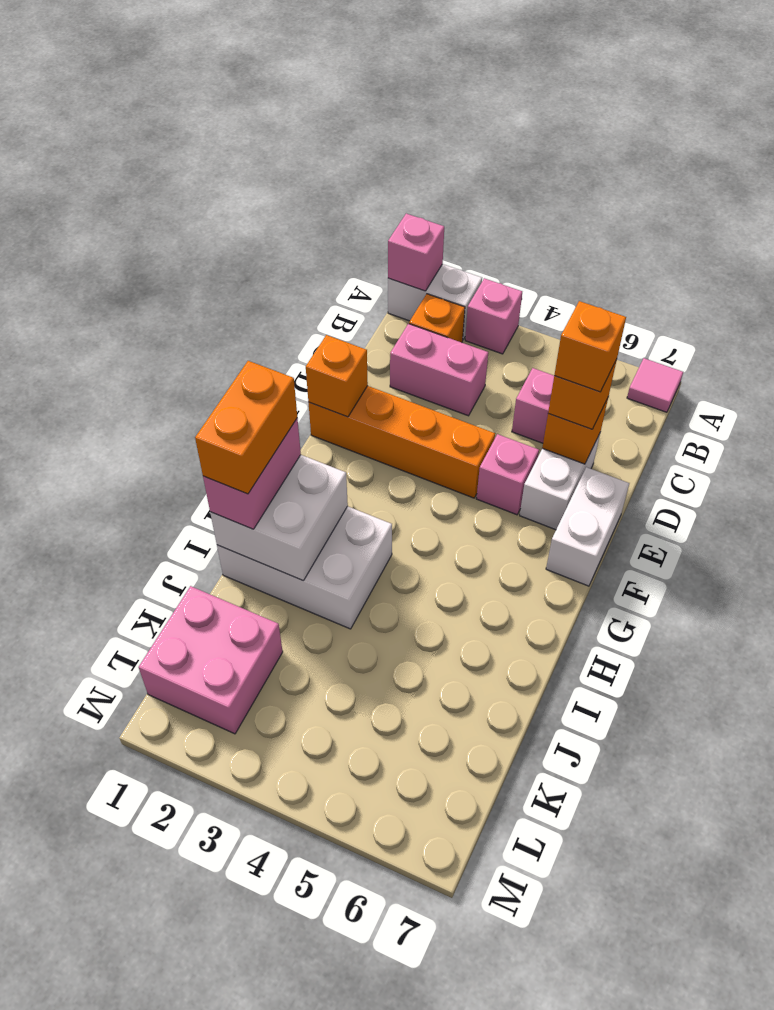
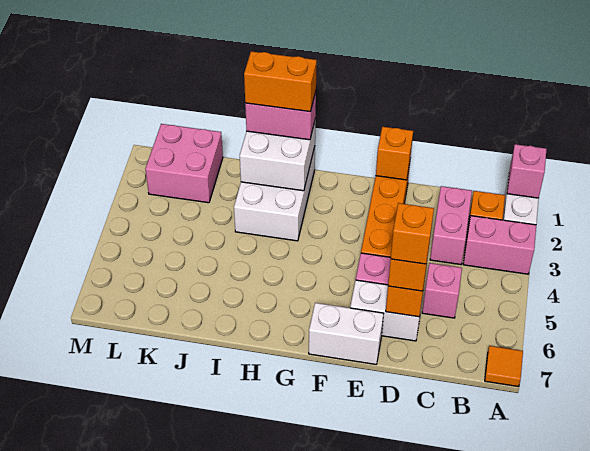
pink 1x1 brick [465,278,522,354] -> pink 1x2 brick [463,216,536,274]
pink 1x1 tile [627,358,683,412] -> orange 1x1 tile [485,346,523,387]

